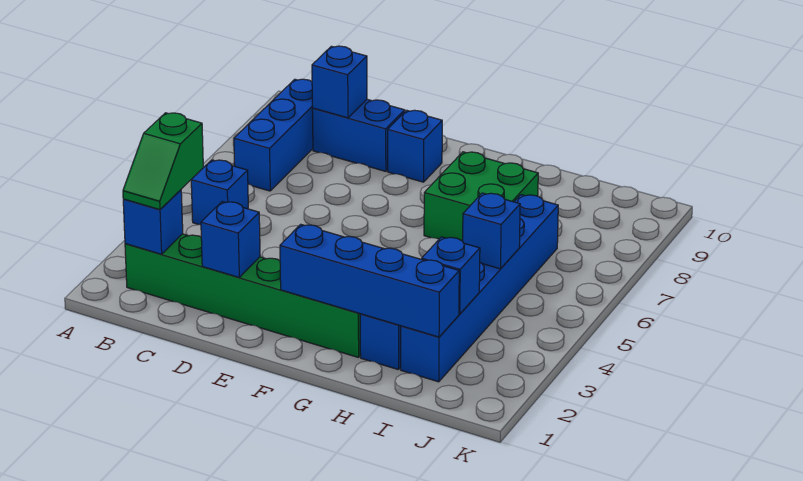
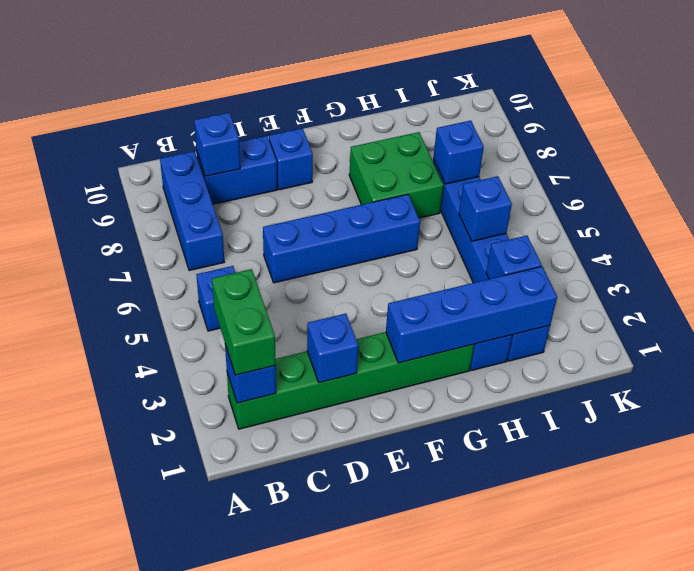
green 1x2 slope [123,113,203,210] -> green 1x2 brick [212,269,276,375]
none -> blue 1x4 brick [263,194,420,283]
none -> blue 1x1 brick [433,121,484,184]

